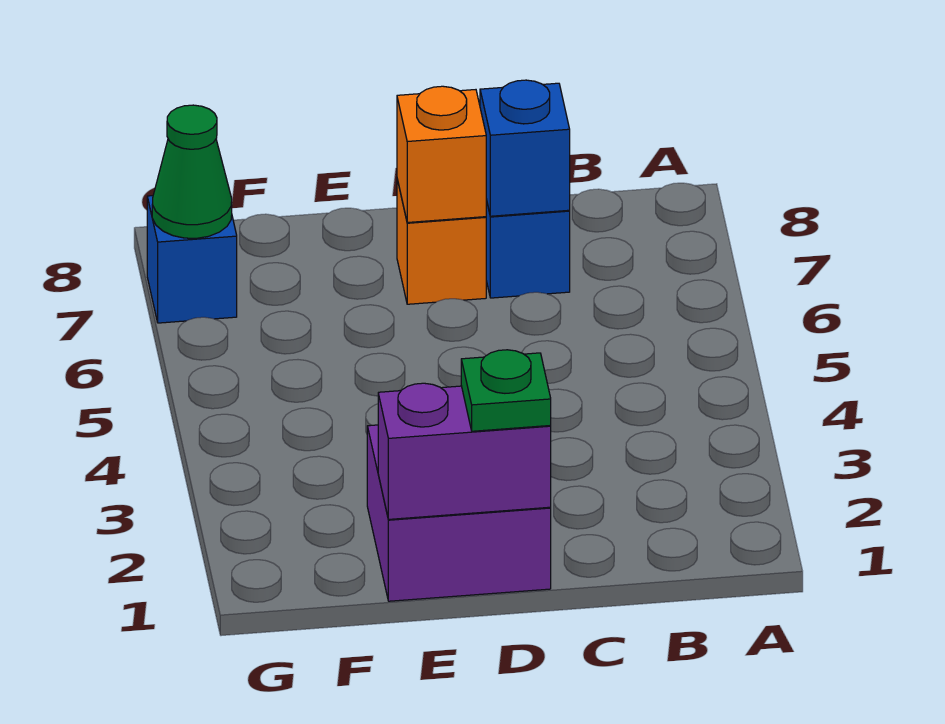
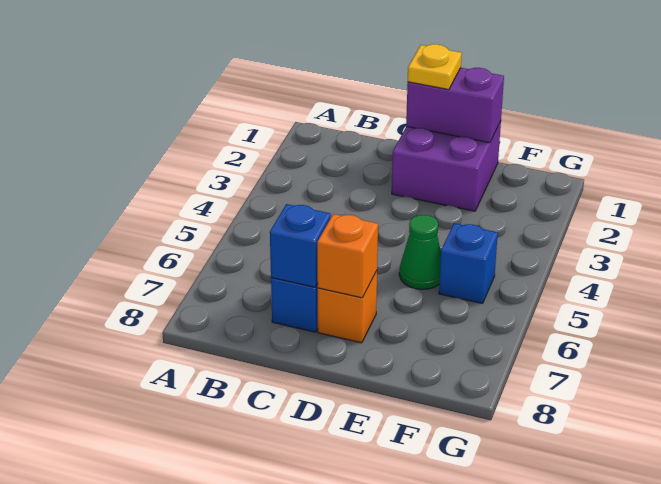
green 1x1 plate [461,350,551,431] -> yellow 1x1 plate [408,44,462,90]
blue 1x1 brick [147,196,237,323] -> blue 1x1 brick moved to [439,223,498,303]
green 1x1 cone [152,105,232,238] -> green 1x1 cone moved to [399,215,441,290]

